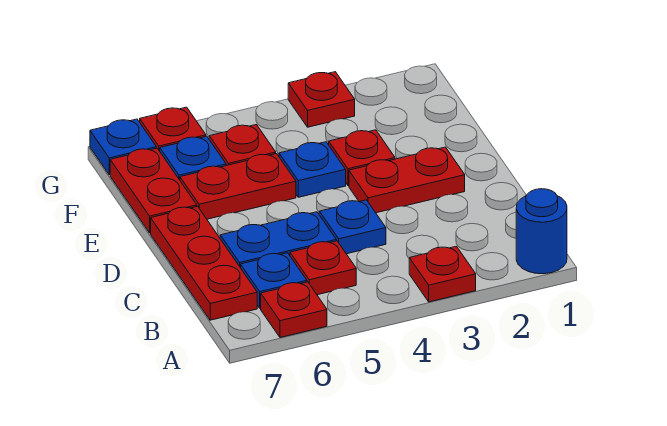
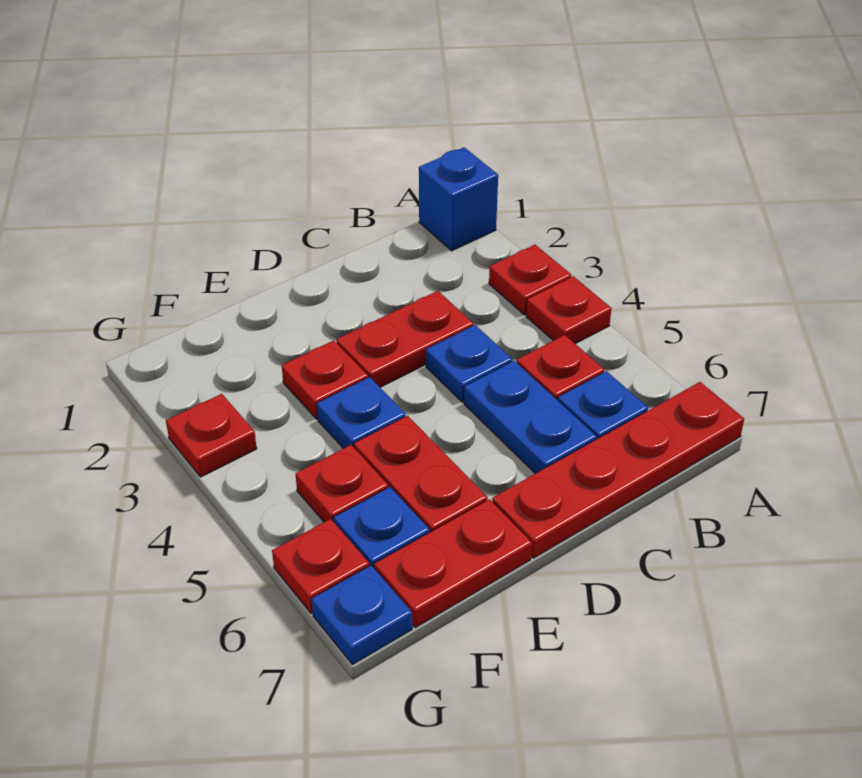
blue 1x1 round brick [516,189,567,274] -> blue 1x1 brick [419,147,498,251]
red 1x1 plate [261,282,327,337] -> red 1x1 plate moved to [526,276,612,344]
red 1x3 plate [151,206,257,320] -> red 1x4 plate [492,382,744,558]
red 1x2 plate [349,147,465,213] -> red 1x2 plate turned to [336,291,473,387]

